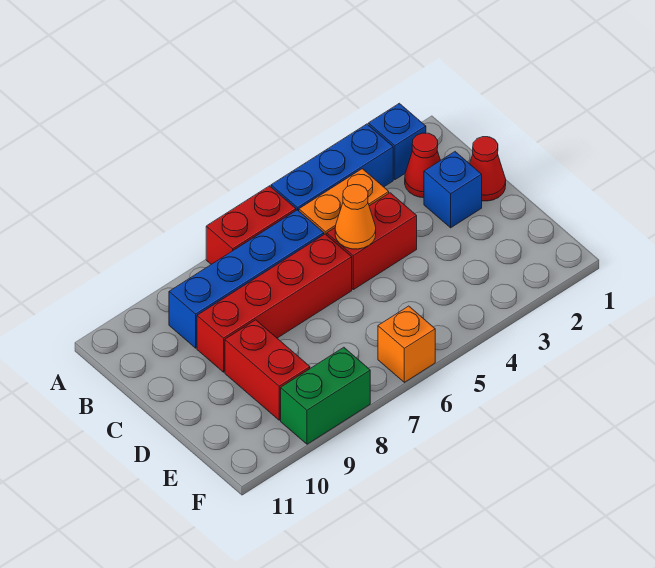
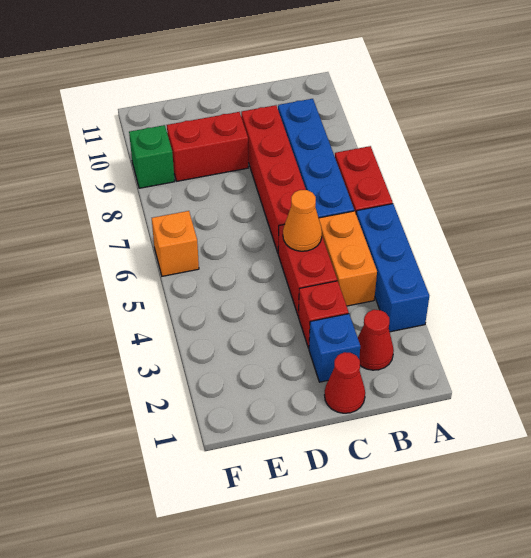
blue 1x1 brick [368,103,426,180] -> none
none -> red 1x1 brick [298,281,349,348]
green 1x2 brick [281,347,370,444] -> green 1x1 brick [129,125,175,188]

